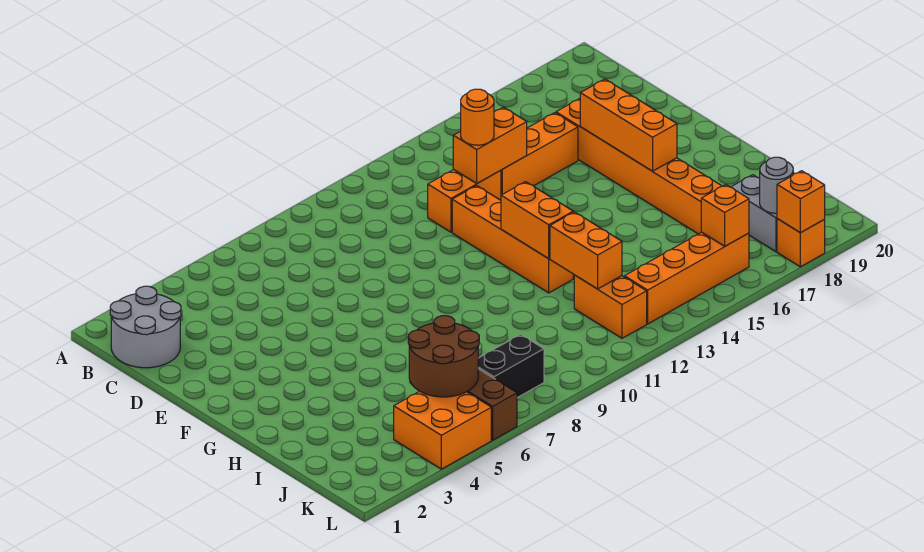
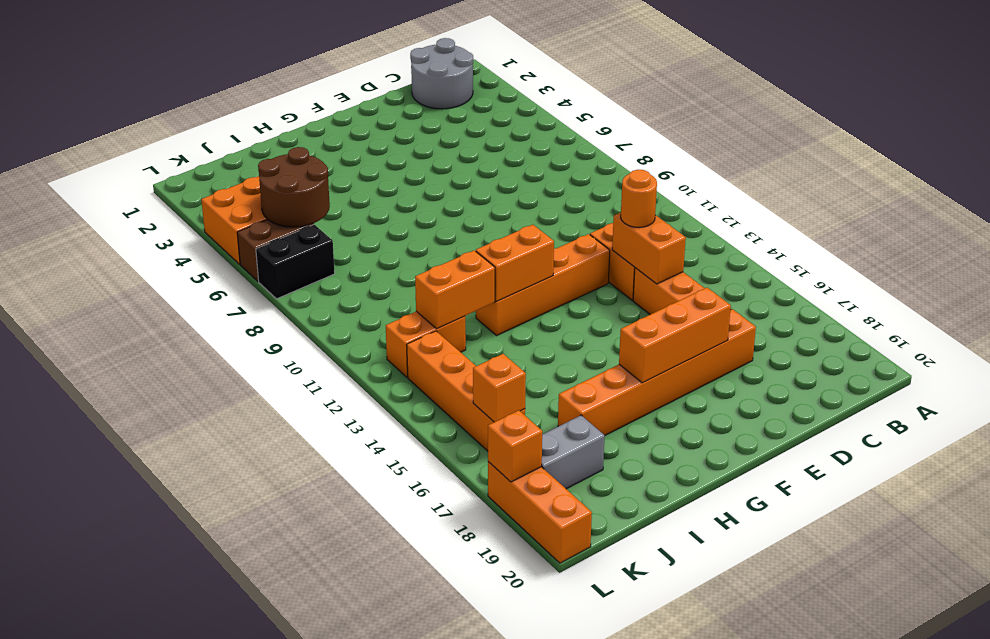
black 1x2 brick [478,334,544,398] -> black 1x2 brick turned to [256,225,335,299]
grey 1x1 round brick [760,157,793,213] -> none
orange 1x1 brick [777,219,825,267] -> orange 1x3 brick [488,462,592,563]

